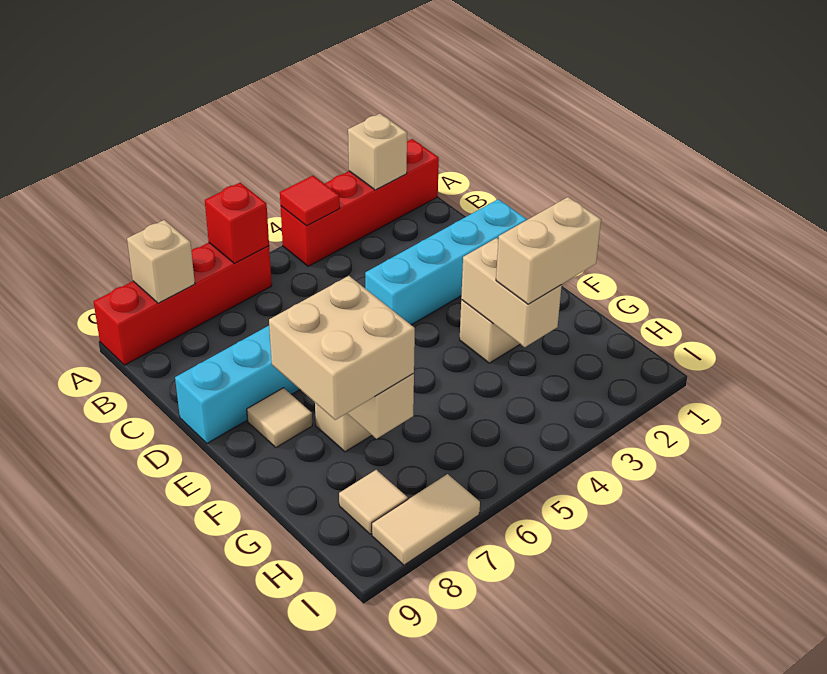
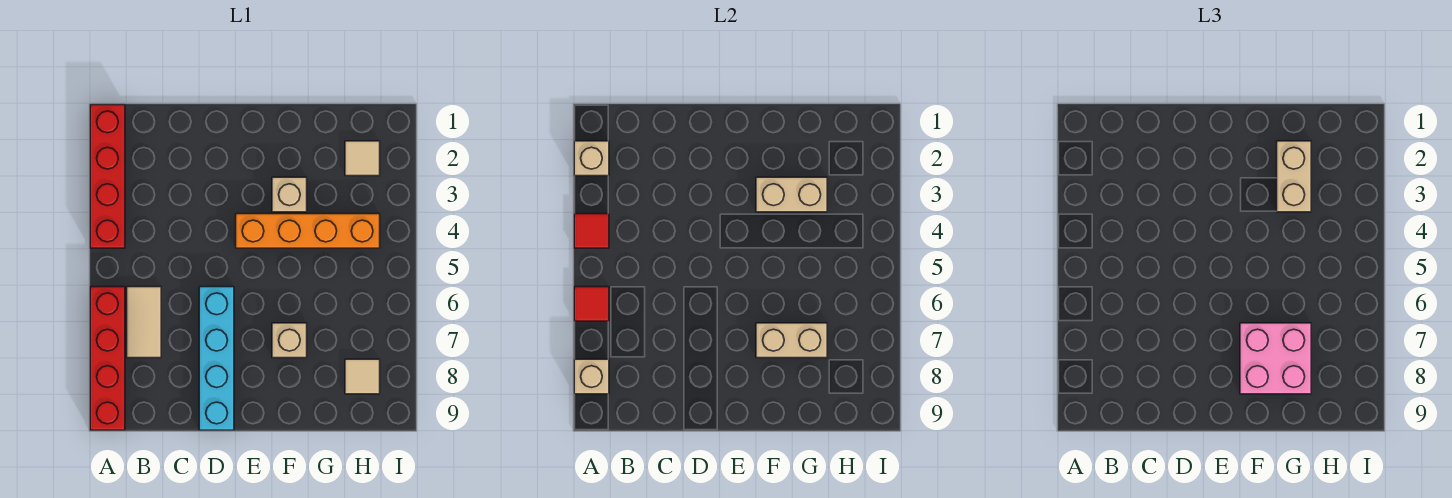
red 1x1 brick [205,183,269,264] -> red 1x1 tile [574,287,609,321]
cyan 1x4 brick [365,199,527,325] -> none
none -> orange 1x4 brick [236,214,380,248]
tan 1x1 tile [247,388,312,447] -> tan 1x1 tile moved to [345,141,380,176]
tan 2x2 brick [269,276,415,420] -> pink 2x2 brick [1240,323,1311,394]
tan 1x2 tile [372,474,480,565] -> tan 1x2 tile moved to [127,287,161,358]

